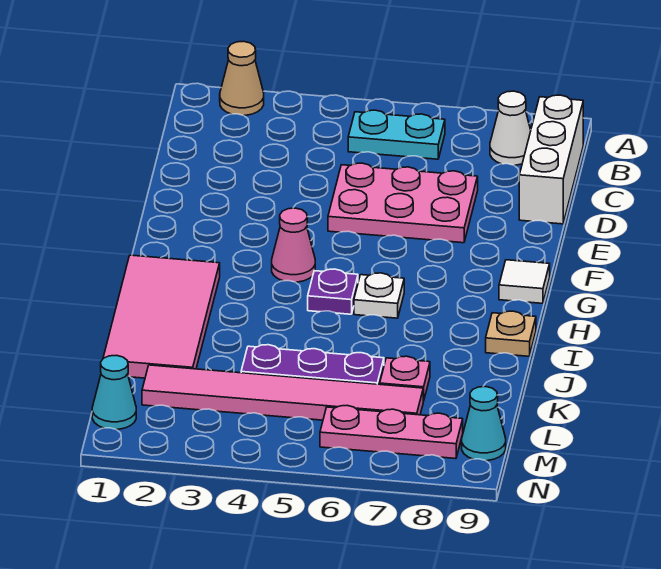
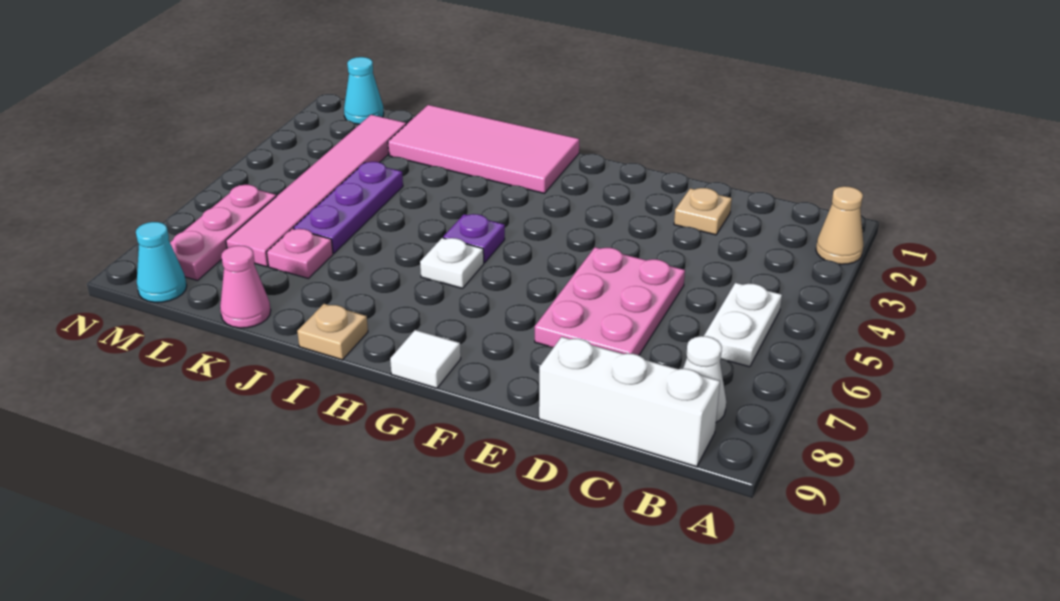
cyan 1x2 plate [348,110,445,159] -> white 1x2 plate [704,283,782,367]
none -> tan 1x1 plate [674,188,732,235]
pink 1x1 cone [272,208,315,282] -> pink 1x1 cone moved to [220,245,271,328]

